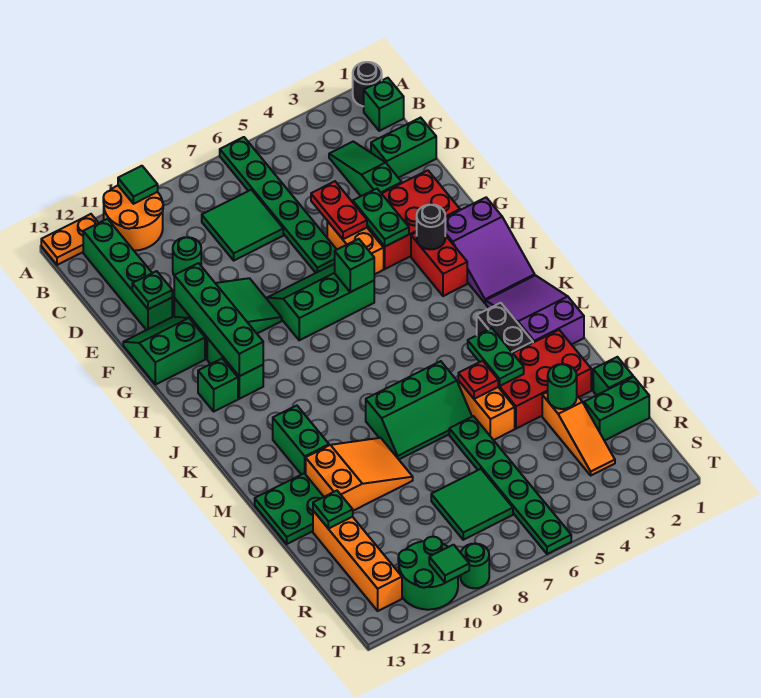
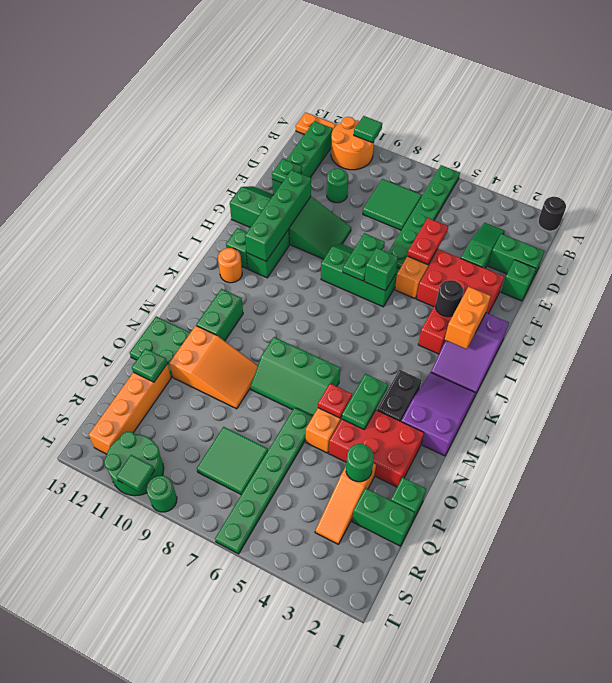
green 1x1 brick [364,78,404,131] -> green 1x1 brick moved to [501,260,536,301]
green 1x2 plate [353,189,409,246] -> green 1x2 plate moved to [343,233,385,281]
none -> orange 1x2 brick [445,287,491,349]
none -> orange 1x1 round brick [218,248,242,283]

